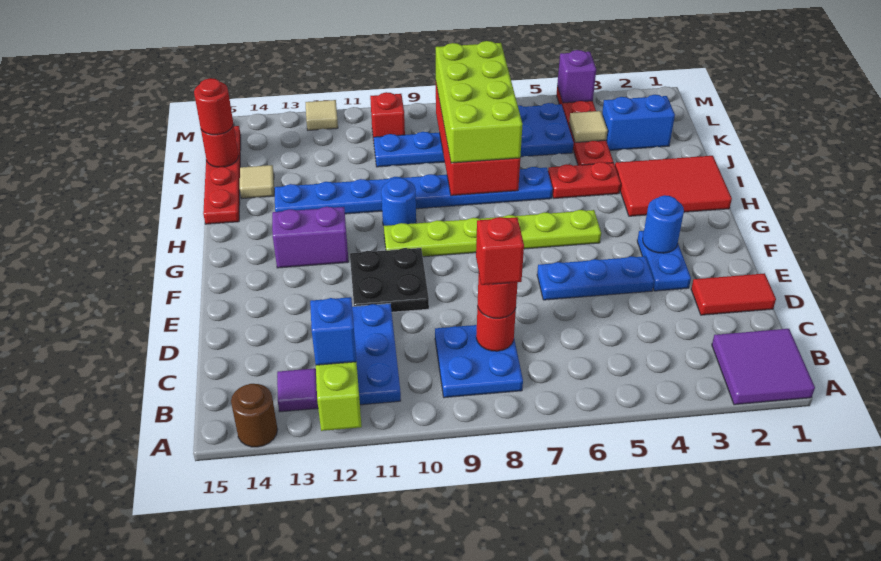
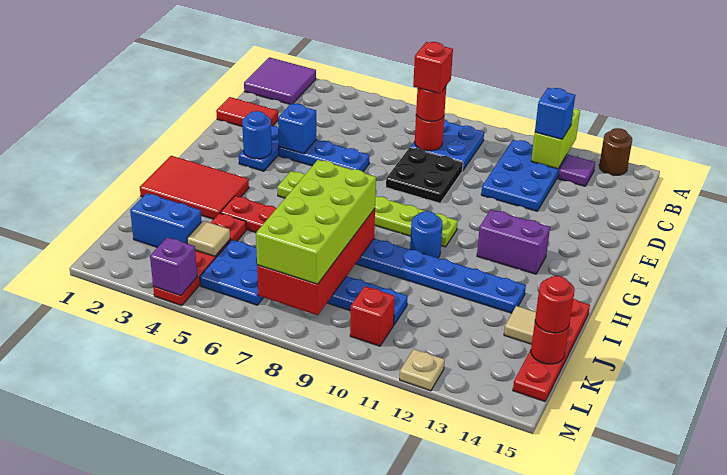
none -> blue 1x1 brick [278,103,316,154]
black 2x2 plate [350,248,429,312] -> black 2x2 plate moved to [386,148,463,203]
tan 1x1 tile [305,100,338,130] -> tan 1x1 plate [400,349,445,391]

